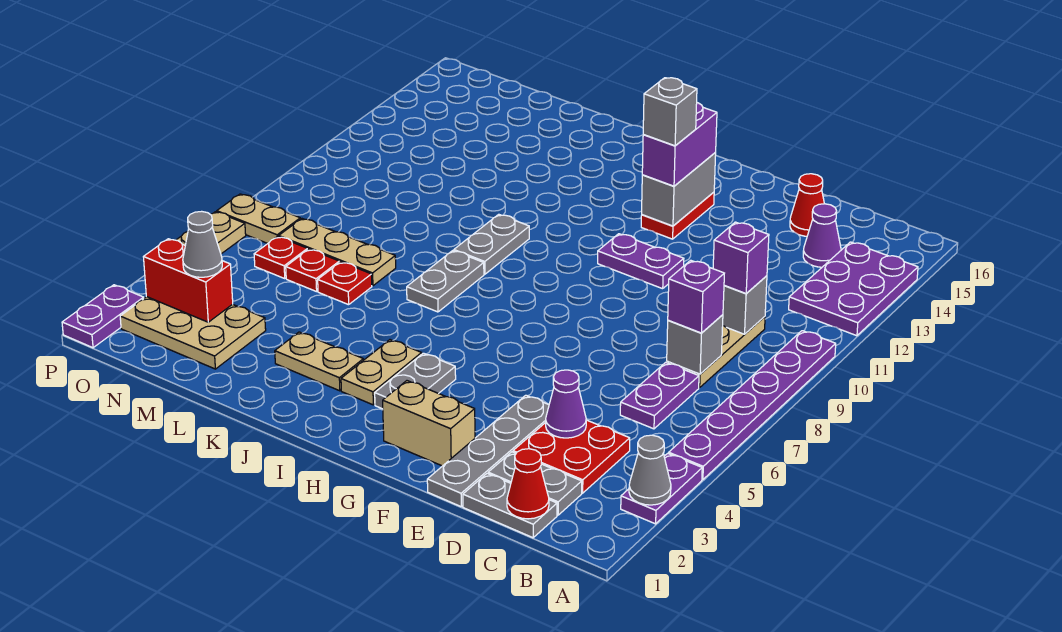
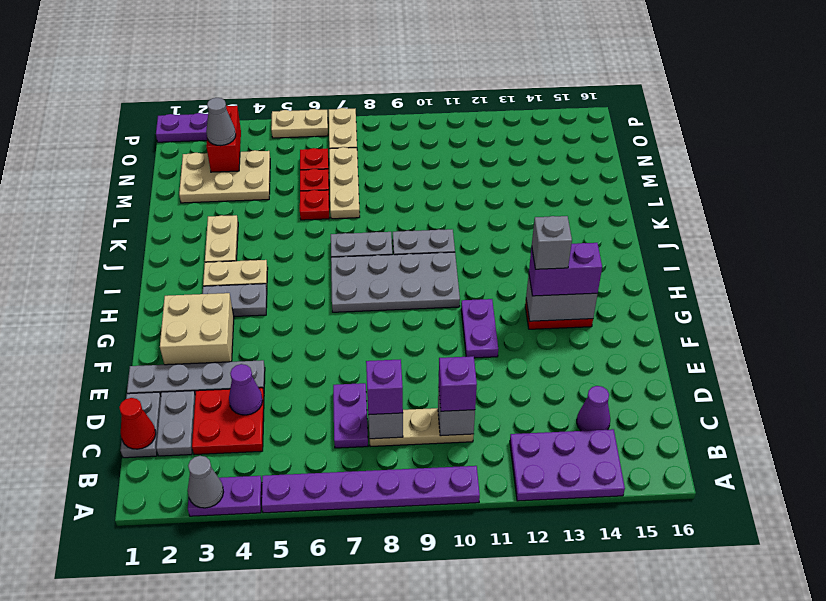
purple 1x2 plate [620,362,699,429] -> purple 1x2 plate turned to [333,383,368,448]
red 1x1 cone [790,174,824,236] -> none
tan 1x2 brick [383,381,475,466] -> tan 2x2 brick [160,293,234,365]
none -> grey 2x4 plate [331,252,460,312]
tan 2x3 plate [120,297,266,369] -> tan 2x3 plate turned to [179,150,270,203]

